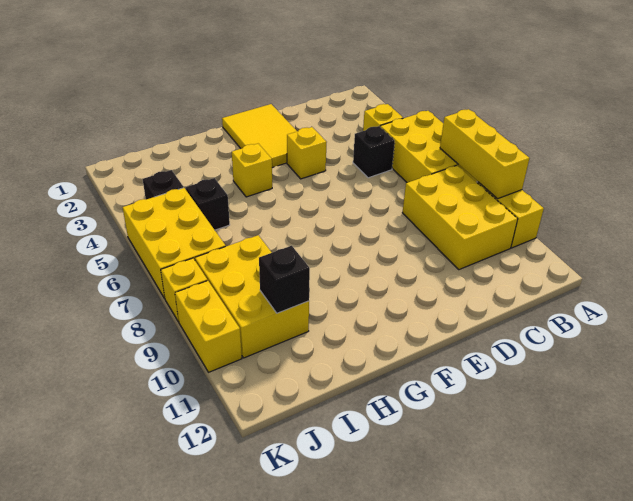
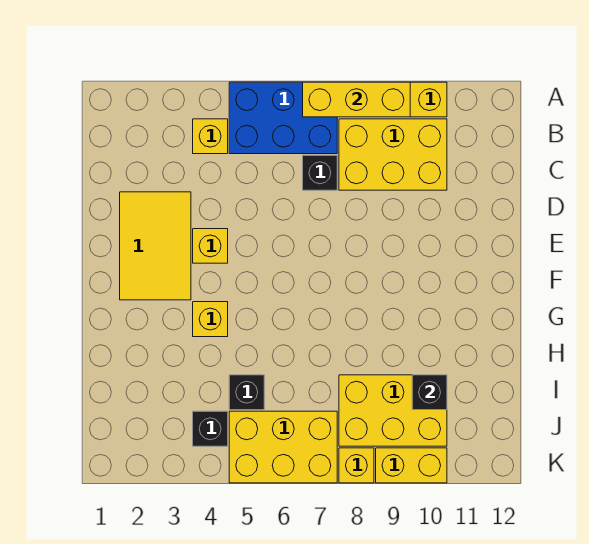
yellow 2x3 brick [380,111,477,183] -> blue 2x3 brick [229,82,337,154]
black 1x1 brick [353,126,395,178] -> black 1x1 brick moved to [303,155,337,190]
yellow 2x3 tile [222,104,297,168] -> yellow 2x3 tile turned to [120,192,191,300]

